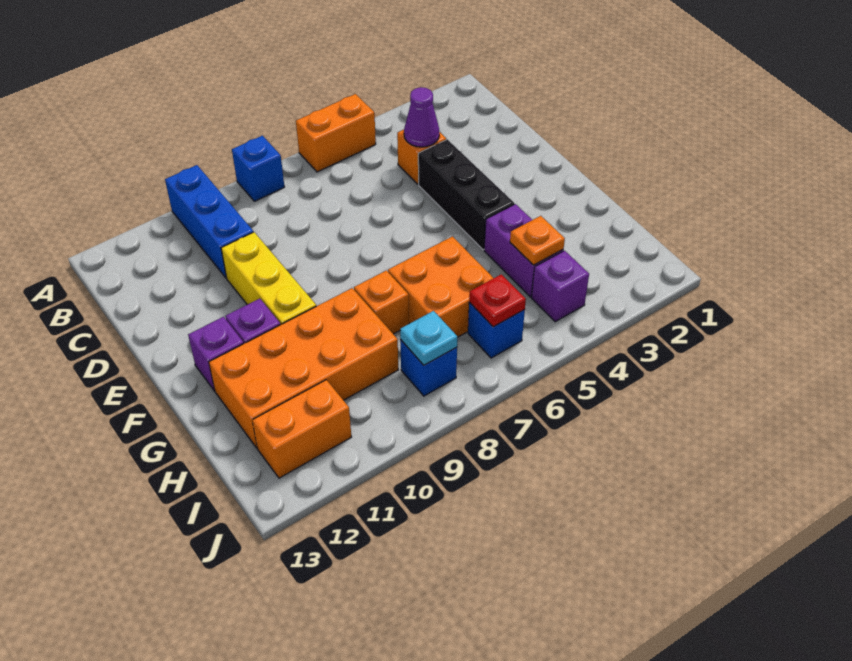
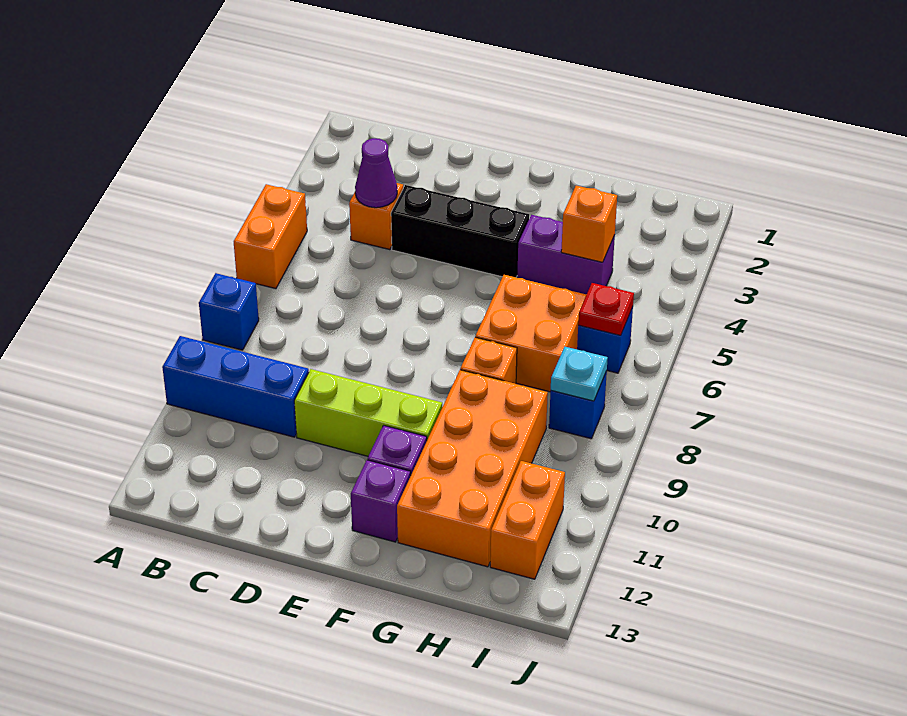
yellow 1x3 brick [221,232,316,325] -> lime 1x3 brick [294,369,442,456]
orange 1x1 plate [510,216,565,265] -> orange 1x1 brick [561,186,617,262]
purple 1x1 brick [532,251,589,322] -> none

